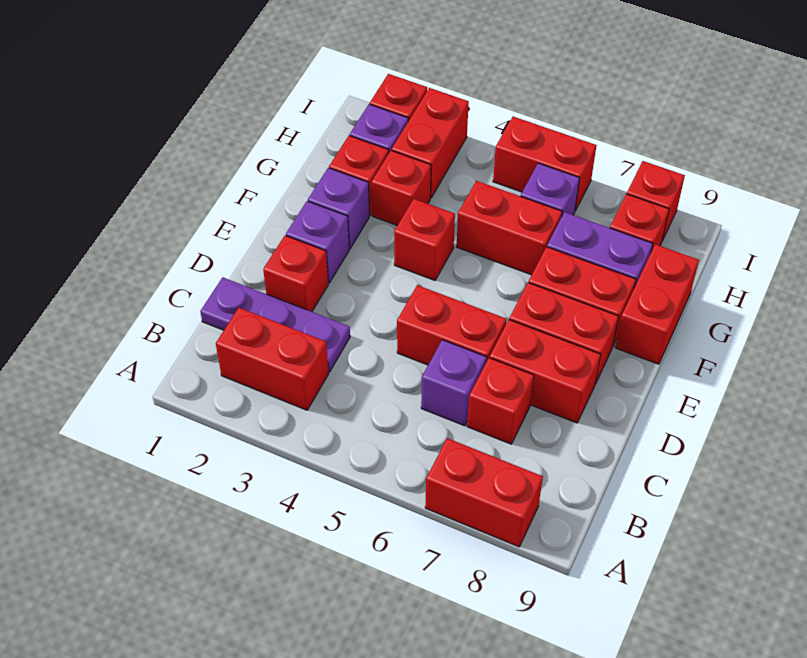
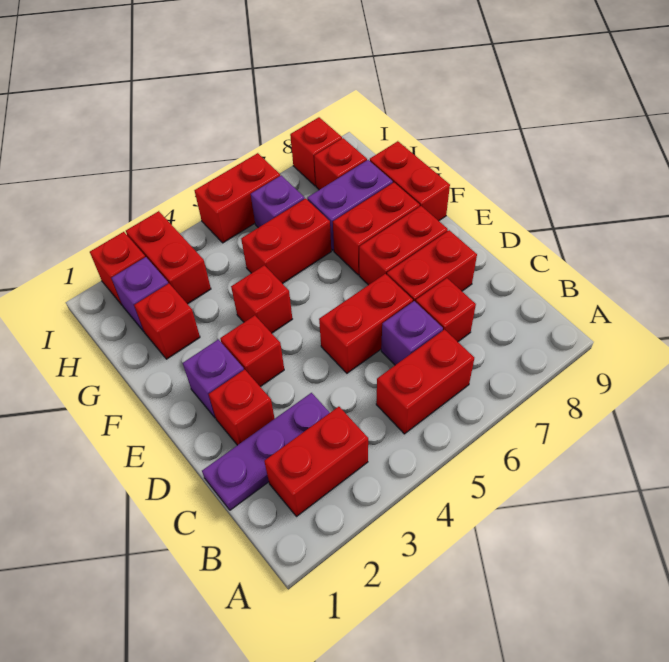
red 1x2 brick [425,438,543,547] -> red 1x2 brick moved to [376,329,474,434]
purple 1x1 brick [308,168,369,249] -> none
red 1x1 brick [371,150,431,226] -> red 1x1 brick moved to [220,315,284,387]

